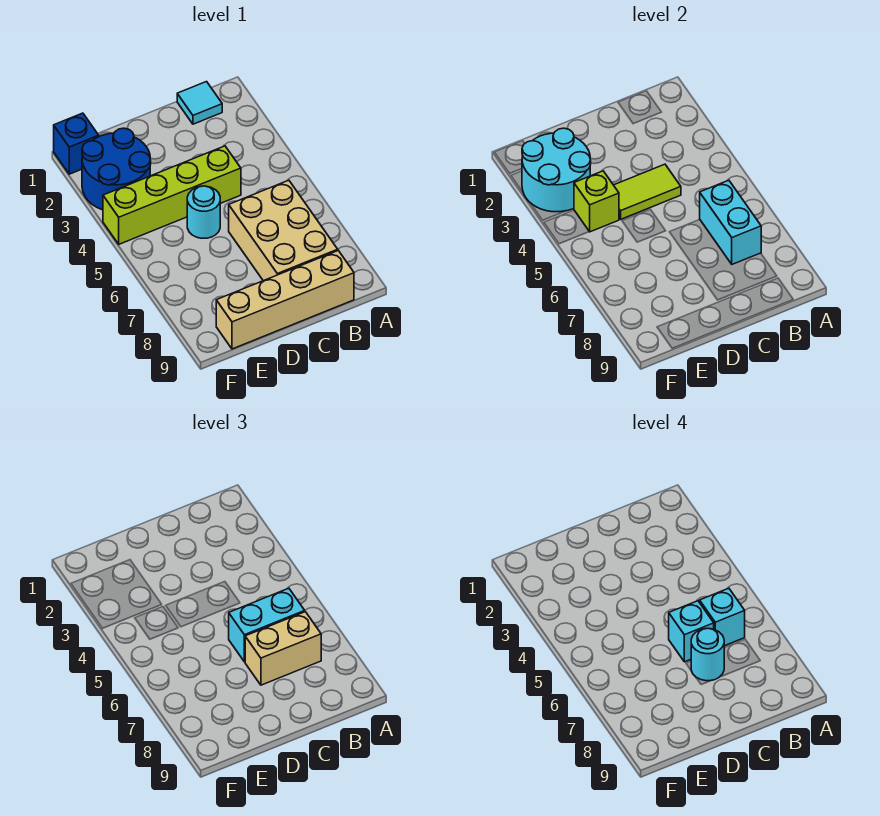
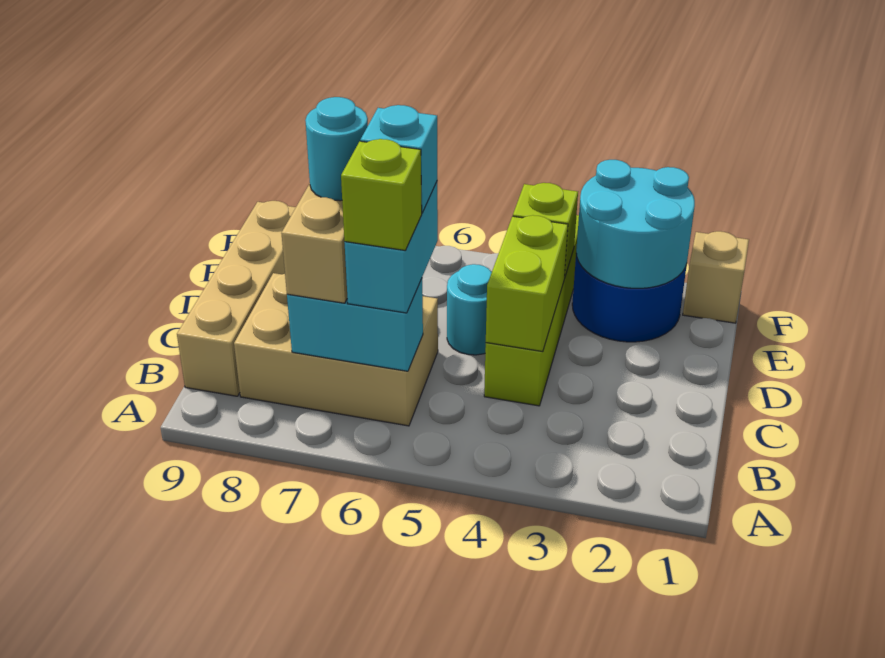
cyan 1x1 tile [177,82,222,124] -> none
cyan 1x1 brick [700,588,745,646] -> lime 1x1 brick [341,139,422,251]
lime 1x2 tile [614,164,681,219] -> lime 1x2 brick [486,215,568,352]
blue 1x1 brick [54,113,99,174] -> tan 1x1 brick [683,231,749,323]

